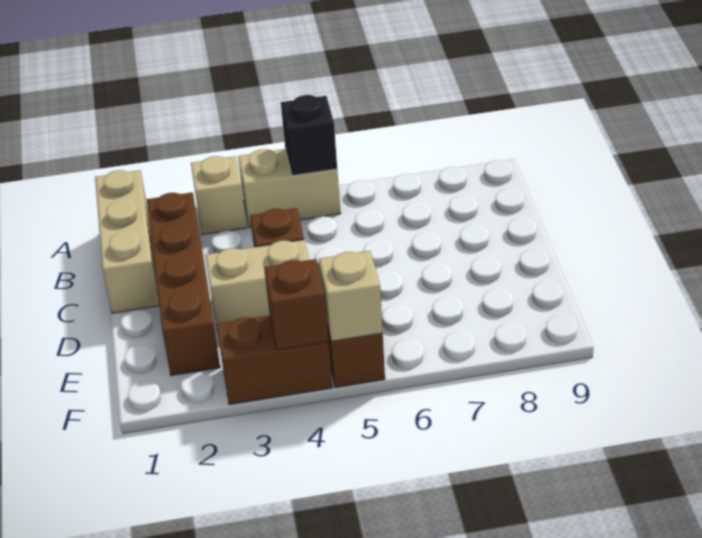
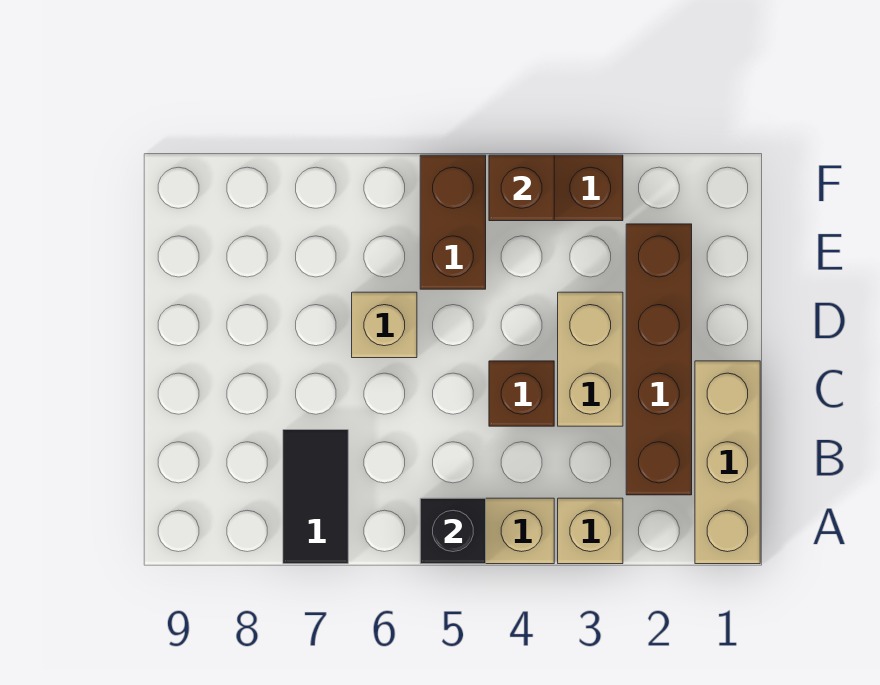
none -> black 1x2 tile [283,430,348,564]
tan 1x2 brick [205,240,309,327] -> tan 1x2 brick turned to [558,292,623,426]
tan 1x1 brick [319,251,383,341] -> tan 1x1 brick moved to [352,292,417,358]

